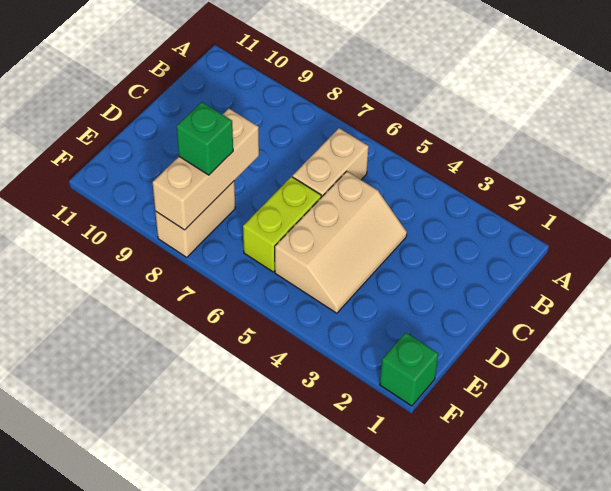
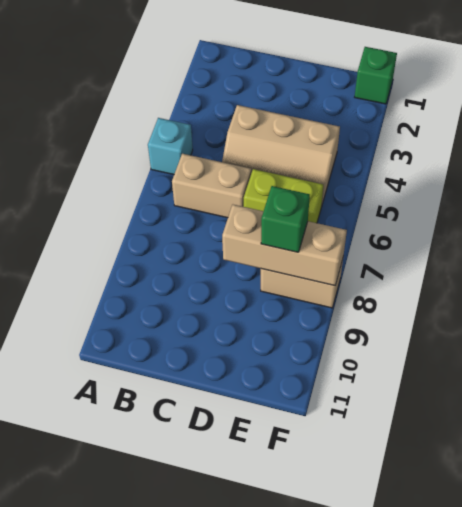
none -> cyan 1x1 brick [148,118,193,174]
tan 2x3 slope [275,171,407,313] -> tan 2x3 slope turned to [222,105,340,207]

